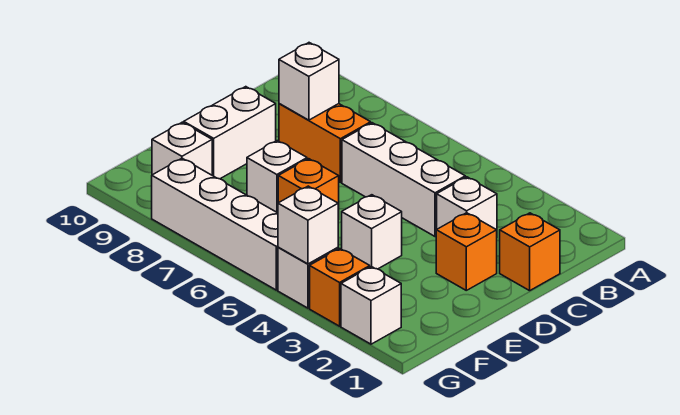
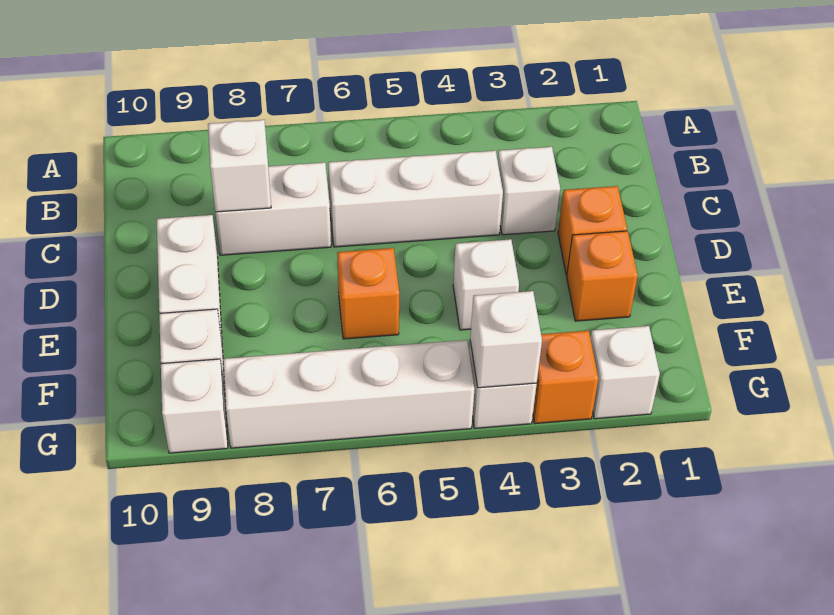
orange 1x1 brick [500,213,560,291] -> orange 1x1 brick moved to [567,231,638,321]
orange 1x2 brick [279,104,371,182] -> white 1x2 brick [215,162,331,255]
white 1x1 brick [247,141,307,213] -> white 1x1 brick moved to [161,359,228,453]

